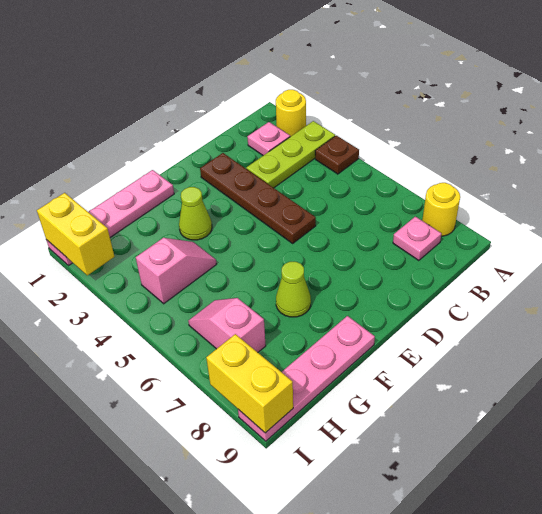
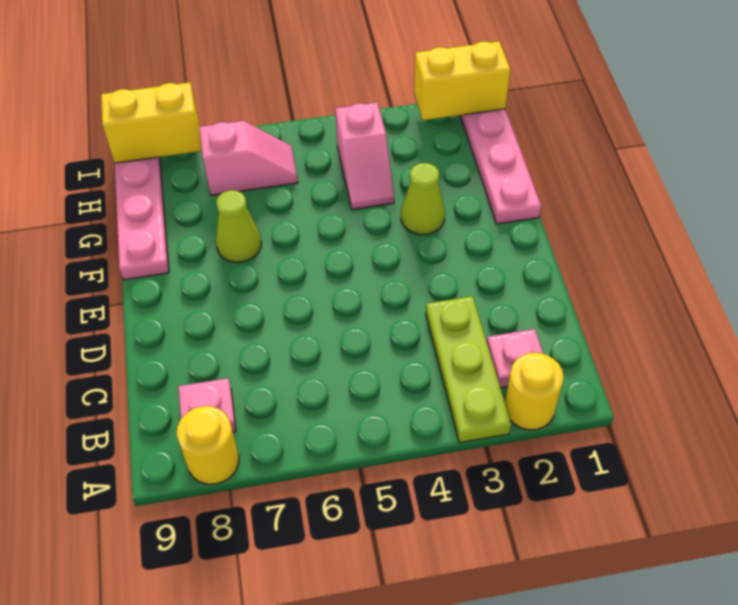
brown 1x1 plate [315,136,359,174] -> none
brown 1x4 plate [200,153,316,243] -> none

